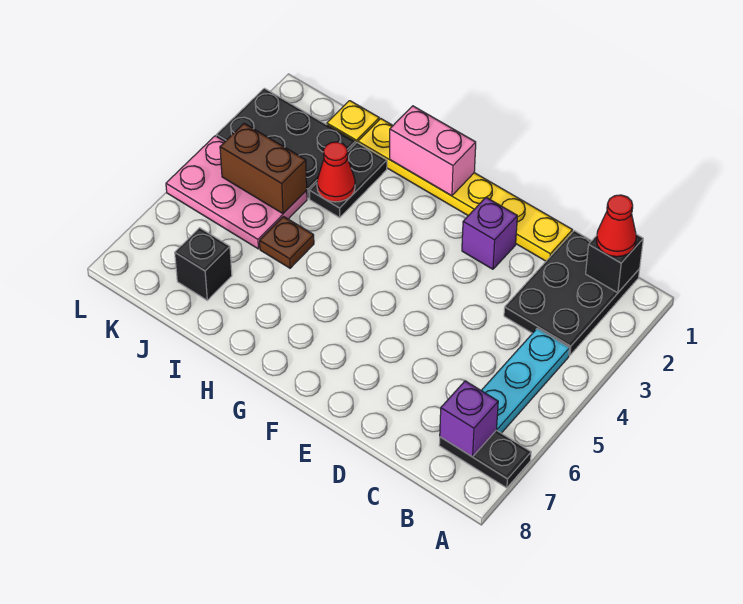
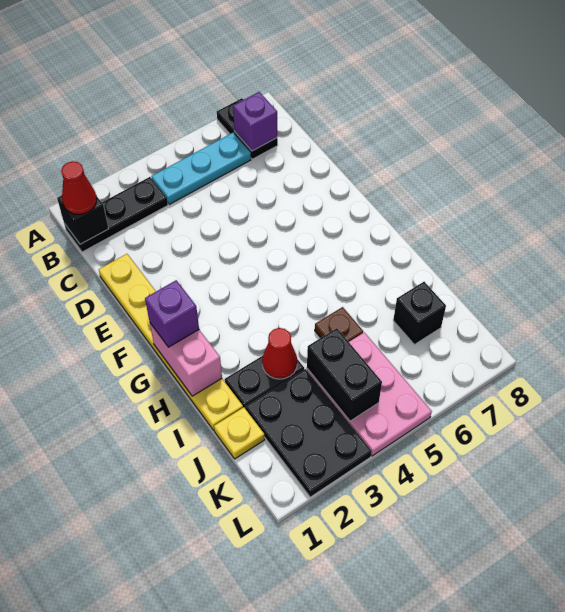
black 2x3 plate [504,231,640,356] -> black 1x3 plate [64,177,168,252]
purple 1x1 brick [462,197,517,269] -> purple 1x1 brick moved to [145,280,199,347]
brown 1x2 brick [220,123,307,214] -> black 1x2 brick [307,328,382,421]

